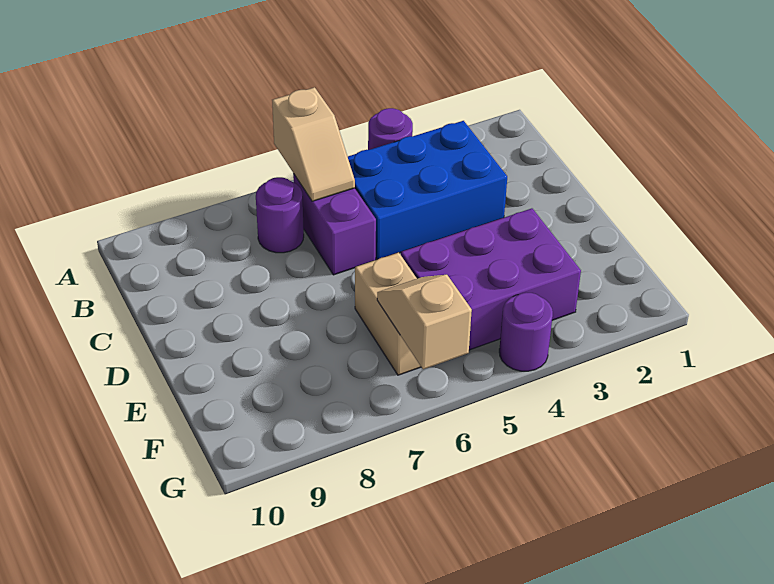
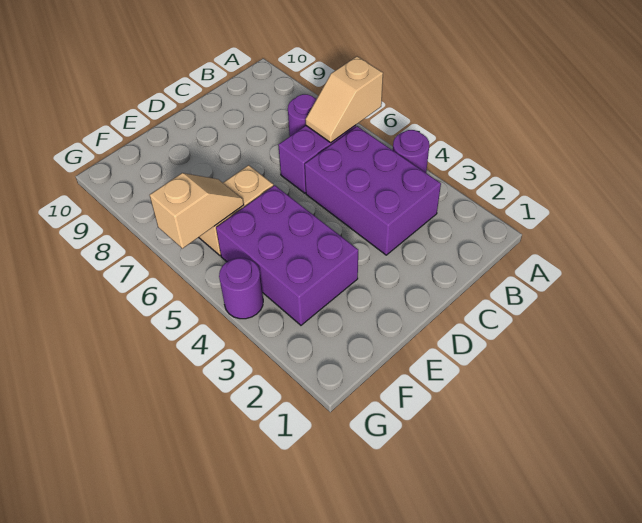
blue 2x3 brick [348,121,507,260] -> purple 2x3 brick [305,126,441,255]

